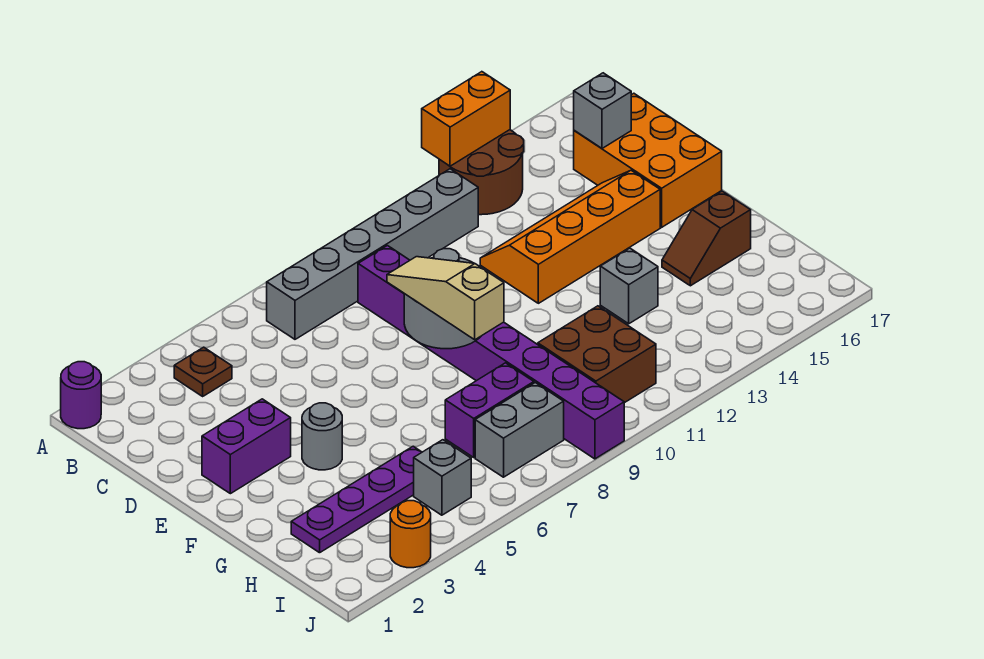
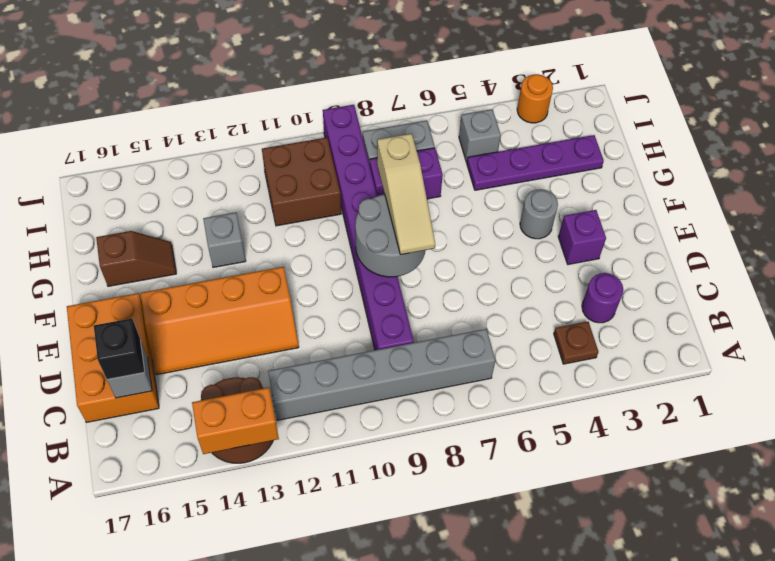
purple 1x1 round brick [61,362,101,429] -> purple 1x1 round brick moved to [582,273,623,323]
none -> black 1x1 brick [94,318,145,379]
purple 1x2 brick [202,399,291,494] -> purple 1x1 brick [558,210,606,265]

